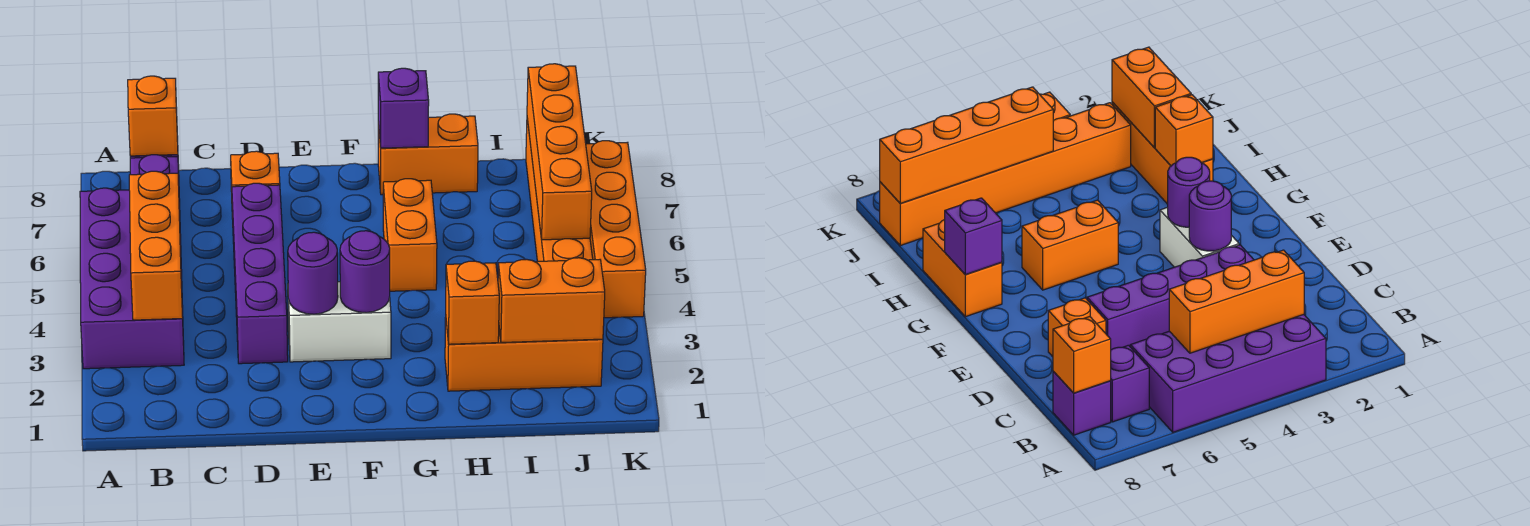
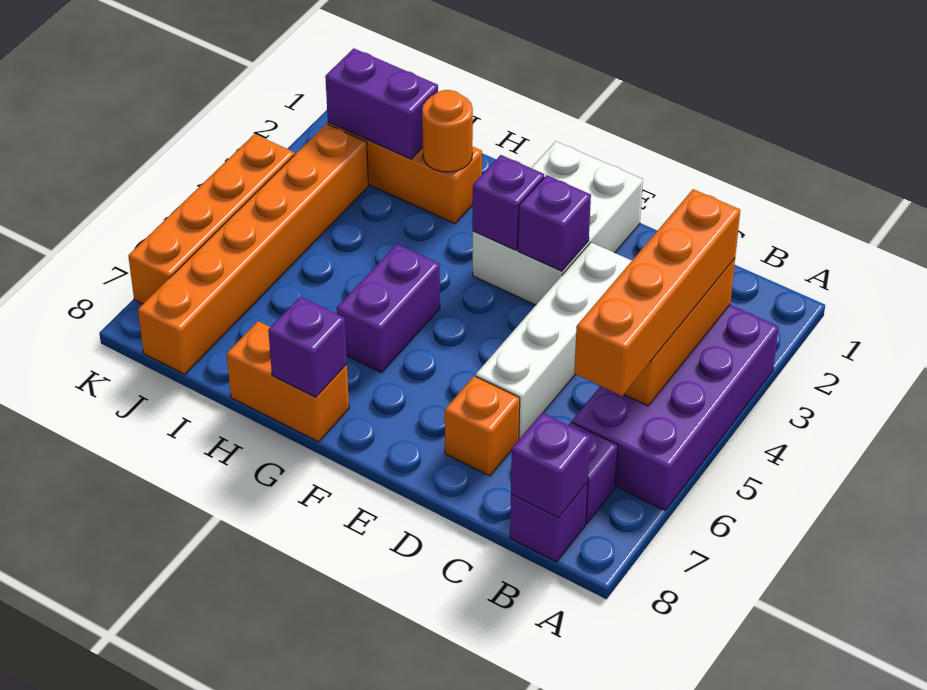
orange 1x1 brick [128,76,178,156] -> purple 1x1 brick [511,413,590,518]
purple 1x4 brick [232,183,288,364] -> white 1x4 brick [476,242,632,439]
white 1x2 brick [288,282,391,362] -> white 2x3 brick [473,141,643,305]
purple 1x1 round brick [288,232,338,314] -> purple 1x1 brick [518,175,591,271]
purple 1x1 round brick [340,231,390,313] -> purple 1x1 brick [473,155,544,250]
orange 1x2 brick [383,179,437,291] -> purple 1x2 brick [337,244,440,373]
orange 1x1 brick [446,261,499,344] -> orange 1x1 round brick [422,90,473,172]
orange 1x2 brick [498,258,605,343] -> purple 1x2 brick [325,48,438,159]
orange 1x4 brick [527,64,592,240] -> orange 1x4 brick moved to [574,189,740,396]

